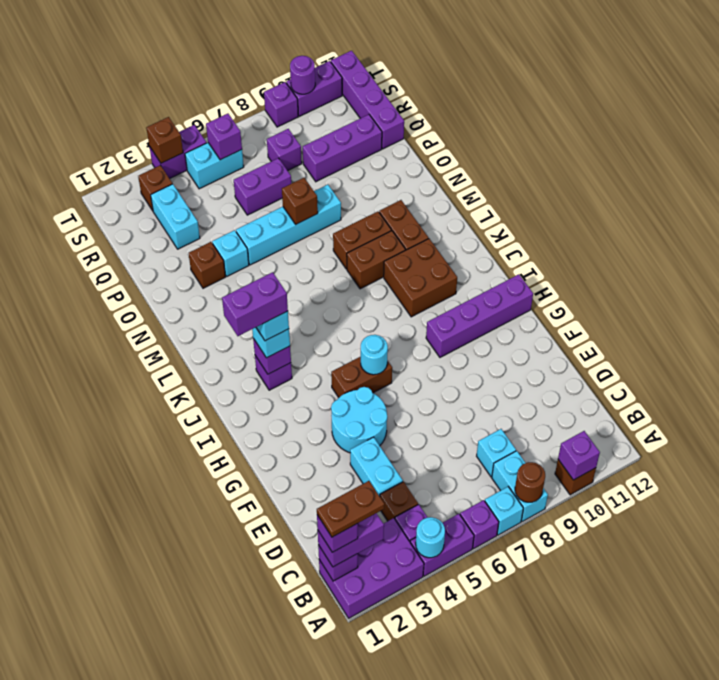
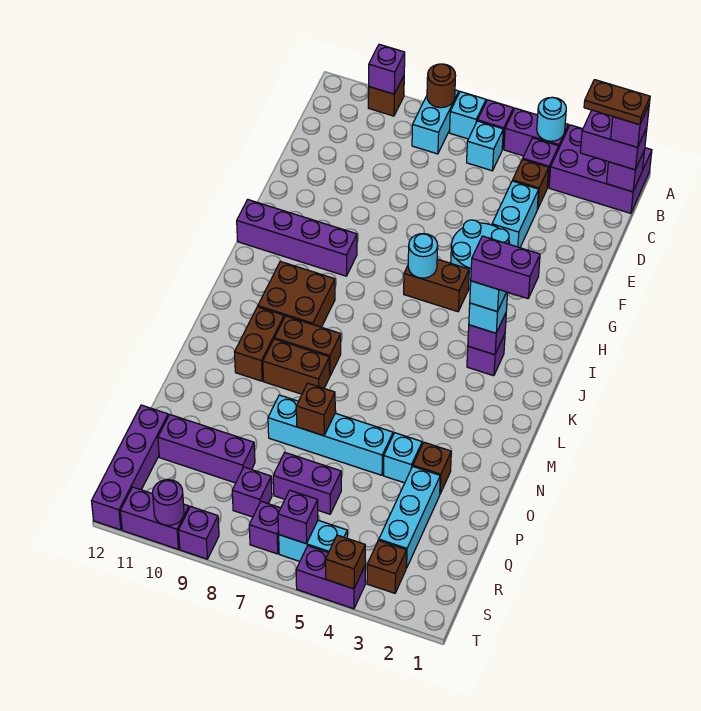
cyan 1x1 brick [477,429,516,477] -> cyan 1x1 brick moved to [467,121,503,171]
cyan 1x2 brick [151,184,200,249] -> cyan 1x3 brick [379,467,440,568]
none -> purple 1x1 brick [249,501,281,554]

